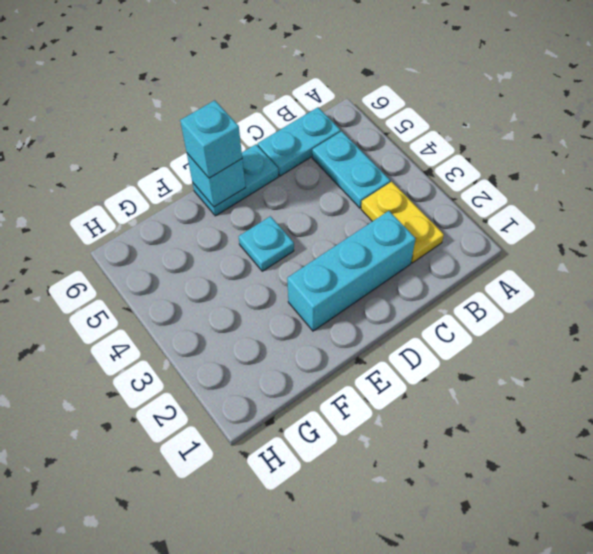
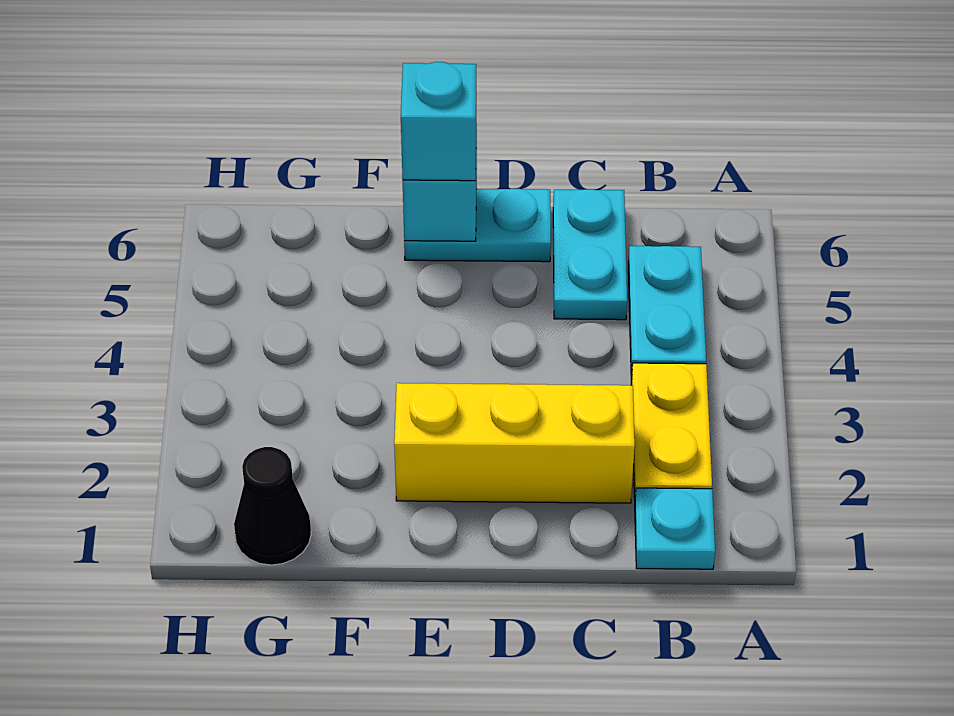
cyan 1x2 plate [258,107,341,176] -> cyan 1x2 plate turned to [553,189,627,320]
cyan 1x3 brick [287,211,416,331] -> yellow 1x3 brick [394,383,635,503]
cyan 1x1 plate [239,216,294,271] -> cyan 1x1 plate moved to [635,488,715,569]
none -> black 1x1 cone [234,447,311,565]

